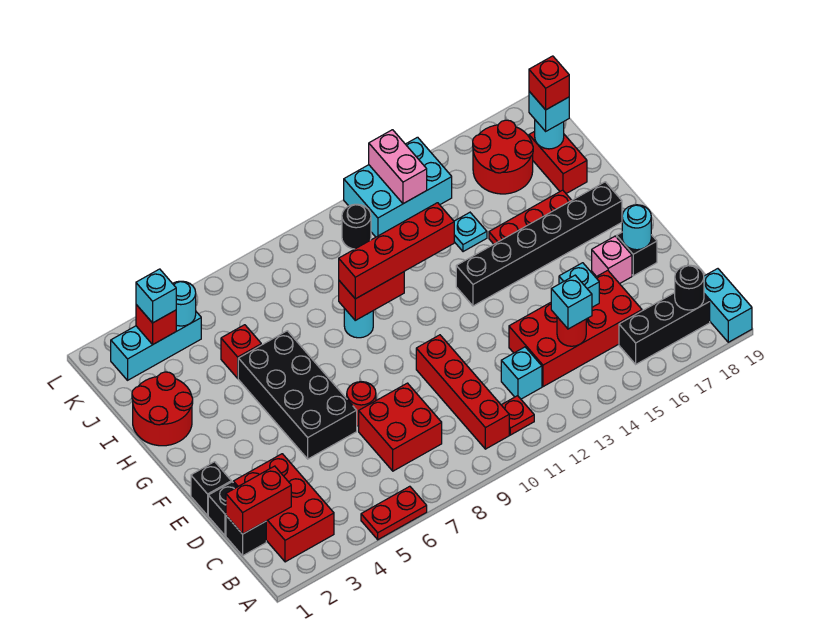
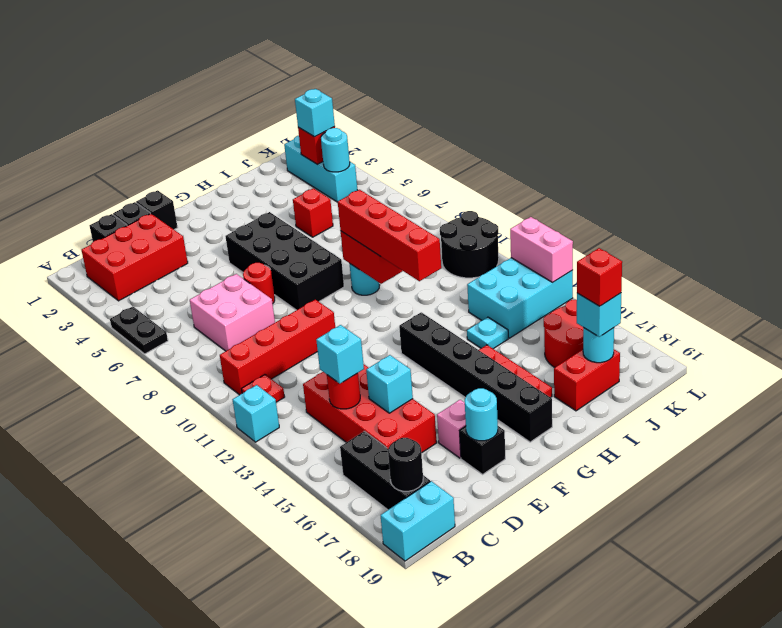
red 1x2 plate [361,486,427,540] -> black 1x2 plate [110,306,168,354]
red 1x2 brick [226,466,291,534] -> none
red 2x2 brick [359,383,442,471] -> pink 2x2 brick [190,274,275,351]
cyan 1x1 brick [501,347,542,399] -> cyan 1x1 brick moved to [233,385,279,442]
black 2x4 brick [238,331,357,459] -> black 2x4 brick turned to [225,212,344,310]
red 2x2 round brick [132,372,193,446] -> none
black 1x1 round brick [342,204,371,249] -> black 2x2 round brick [440,211,499,278]
cyan 2x3 brick [344,137,452,237] -> cyan 2x3 brick turned to [467,258,573,338]
pink 1x2 brick [369,130,427,204] -> pink 1x2 brick turned to [510,217,573,283]

